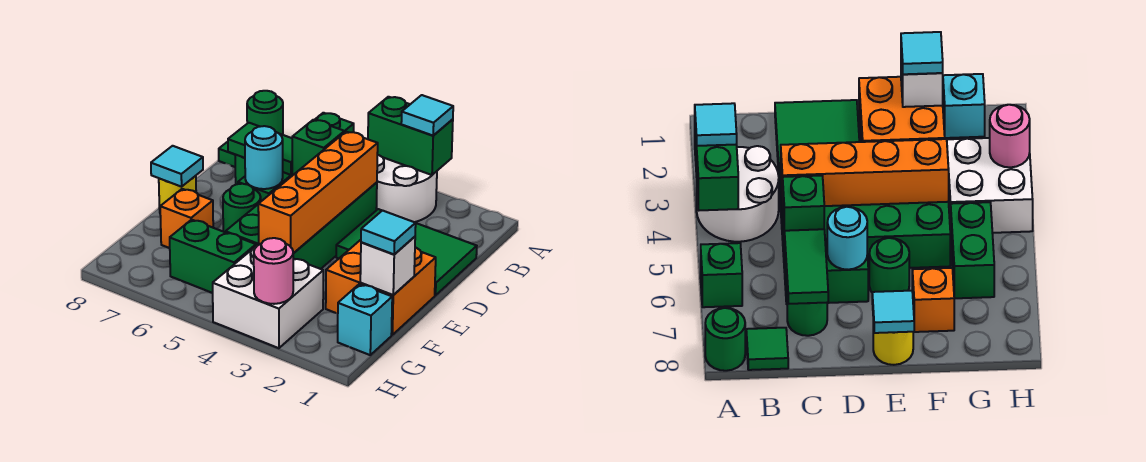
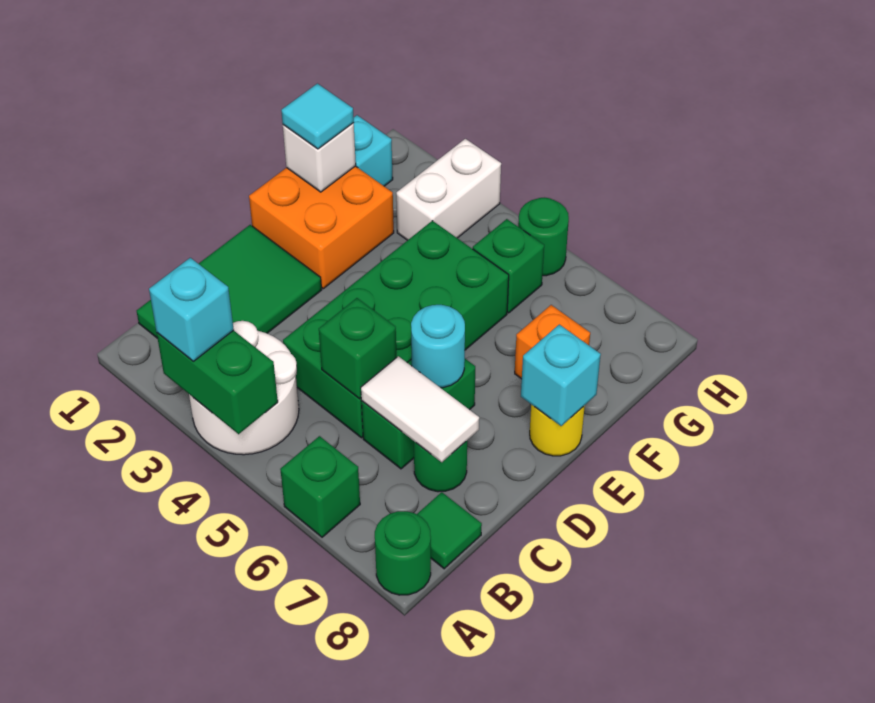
cyan 1x1 tile [401,95,453,135] -> cyan 1x1 brick [149,258,234,361]
green 2x3 tile [336,209,477,295] -> green 2x3 tile turned to [137,225,321,338]
orange 1x4 brick [258,132,378,253] -> none
green 1x2 tile [228,123,292,175] -> white 1x2 tile [361,356,479,462]
green 1x1 round brick [223,184,261,232] -> green 1x1 round brick moved to [518,198,569,276]
cyan 1x1 tile [151,146,203,187] -> cyan 1x1 brick [521,324,601,426]
white 2x2 brick [213,245,323,348] -> white 1x2 brick [396,139,501,240]
green 1x2 brick [170,220,256,293] -> green 1x1 brick [473,219,544,313]
pink 1x1 round brick [254,238,293,304] -> none

